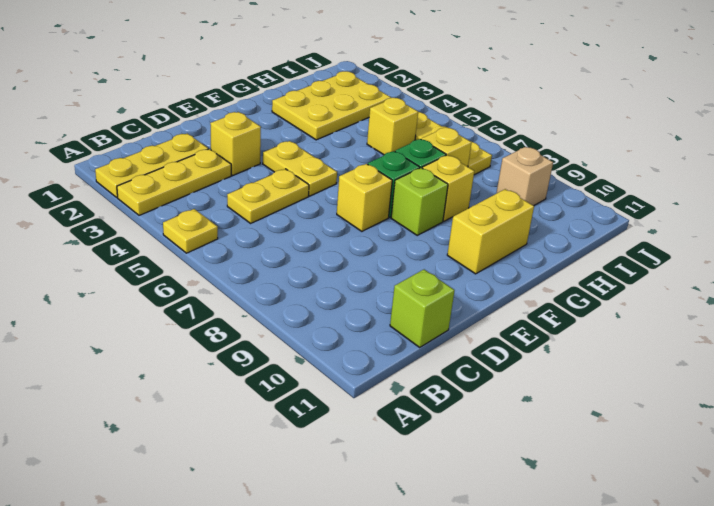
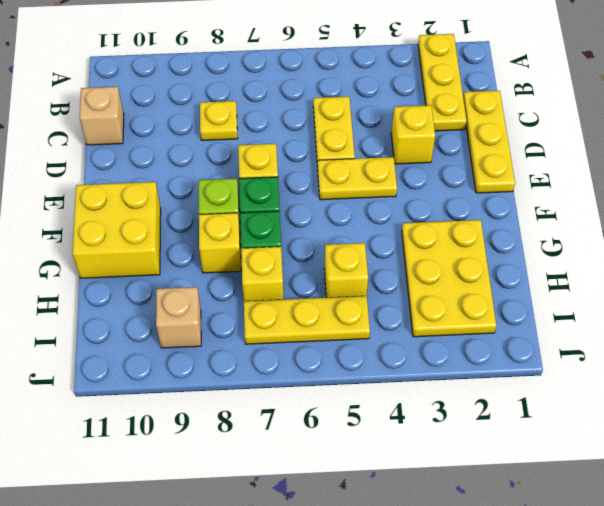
yellow 1x3 plate [117,149,231,215] -> yellow 1x3 plate moved to [463,91,515,193]
yellow 1x1 plate [163,209,218,253] -> yellow 1x1 plate moved to [200,101,237,140]
lime 1x1 brick [390,269,455,347] -> tan 1x1 brick [79,87,124,145]
yellow 1x2 brick [447,189,534,274] -> yellow 2x2 brick [72,182,161,278]

